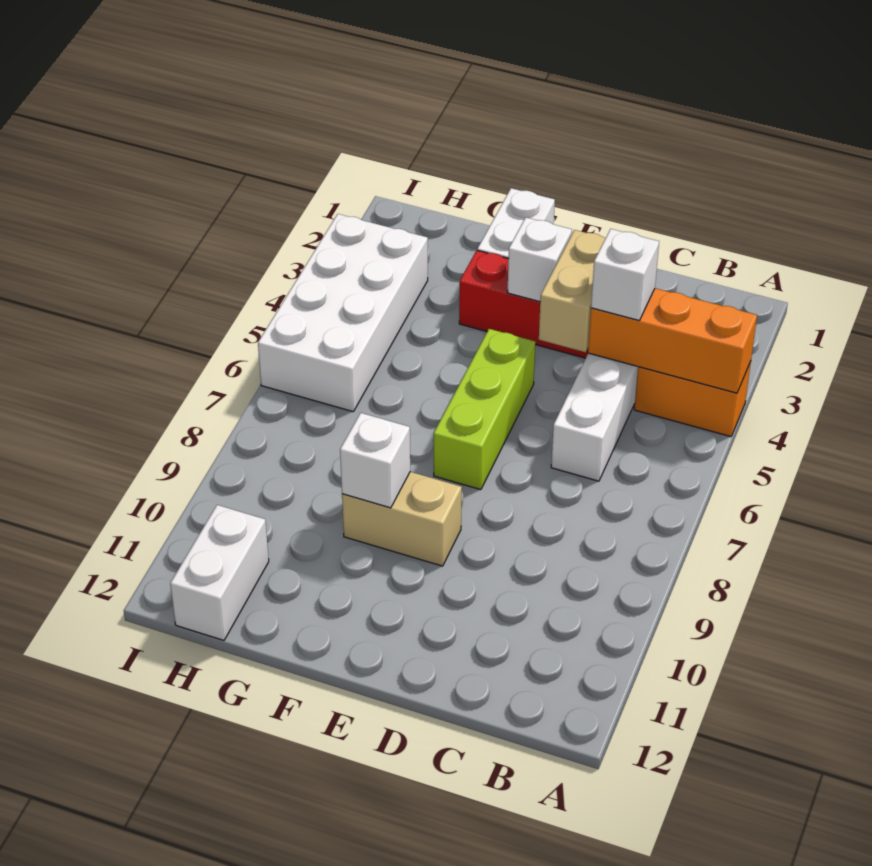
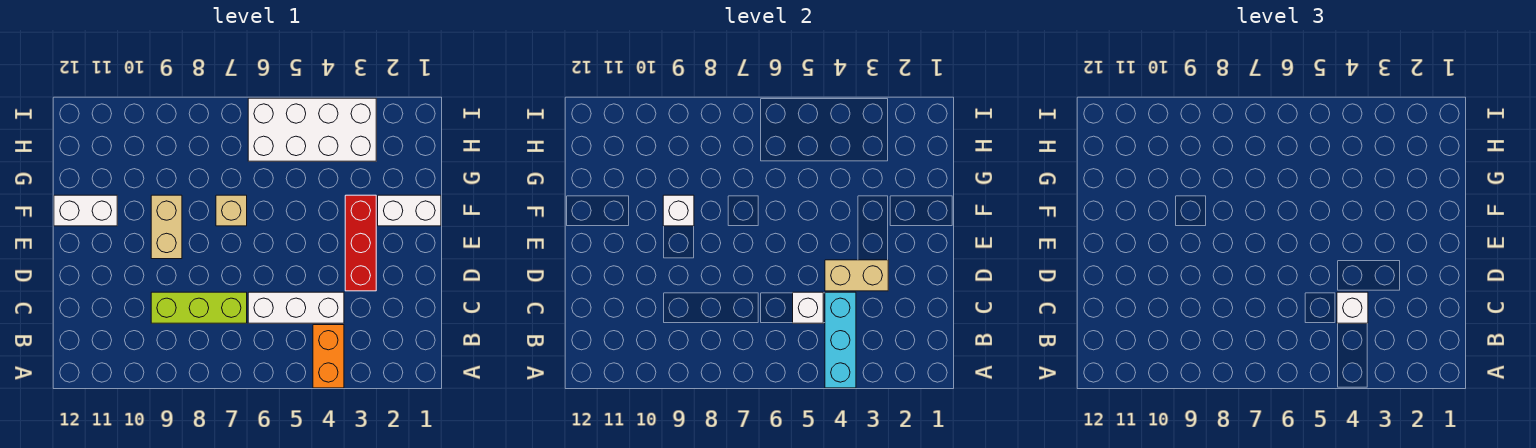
orange 1x3 brick [588,288,757,393] -> cyan 1x3 brick [825,292,856,388]
white 1x1 brick [507,218,572,302] -> white 1x1 brick moved to [793,292,823,323]
lime 1x3 brick [434,329,535,490] -> lime 1x3 brick moved to [151,292,247,323]
none -> tan 1x1 brick [216,195,247,226]
white 1x2 brick [170,505,269,640] -> white 1x2 brick moved to [54,195,117,226]

